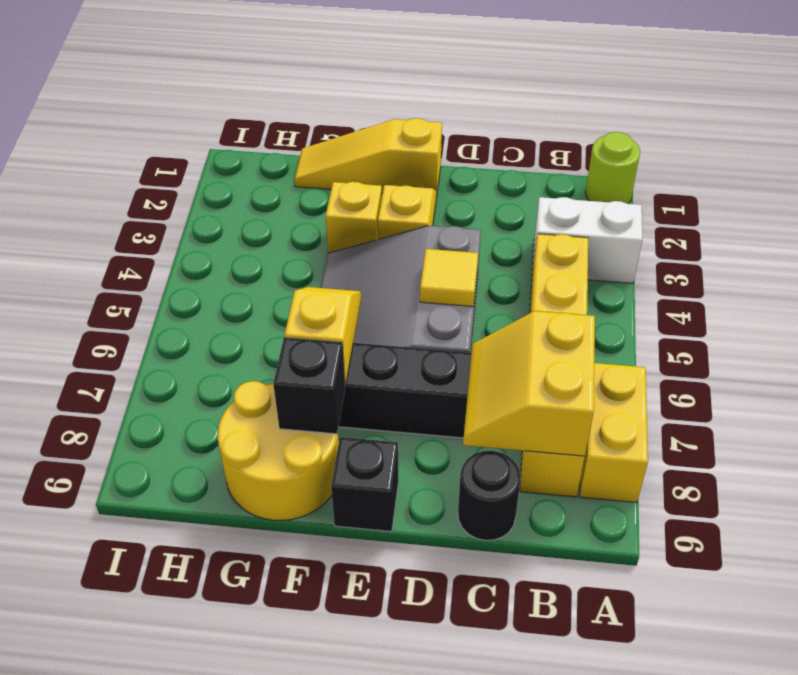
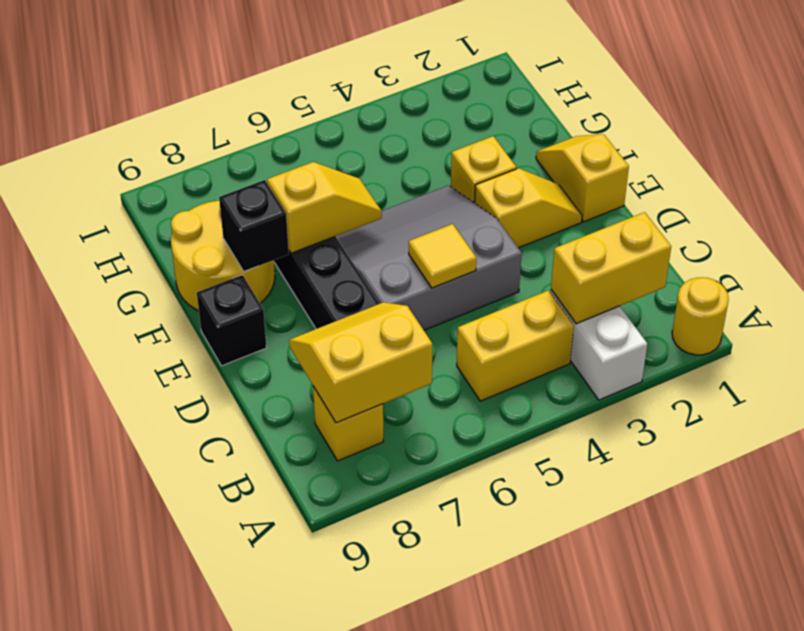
lime 1x1 round brick [585,132,640,204] -> yellow 1x1 round brick [672,277,729,355]
yellow 1x2 brick [580,363,648,503] -> yellow 1x2 brick moved to [551,212,671,324]
black 1x1 round brick [458,451,521,540] -> none
yellow 1x3 slope [295,118,442,197] -> yellow 1x2 slope [536,134,629,222]

